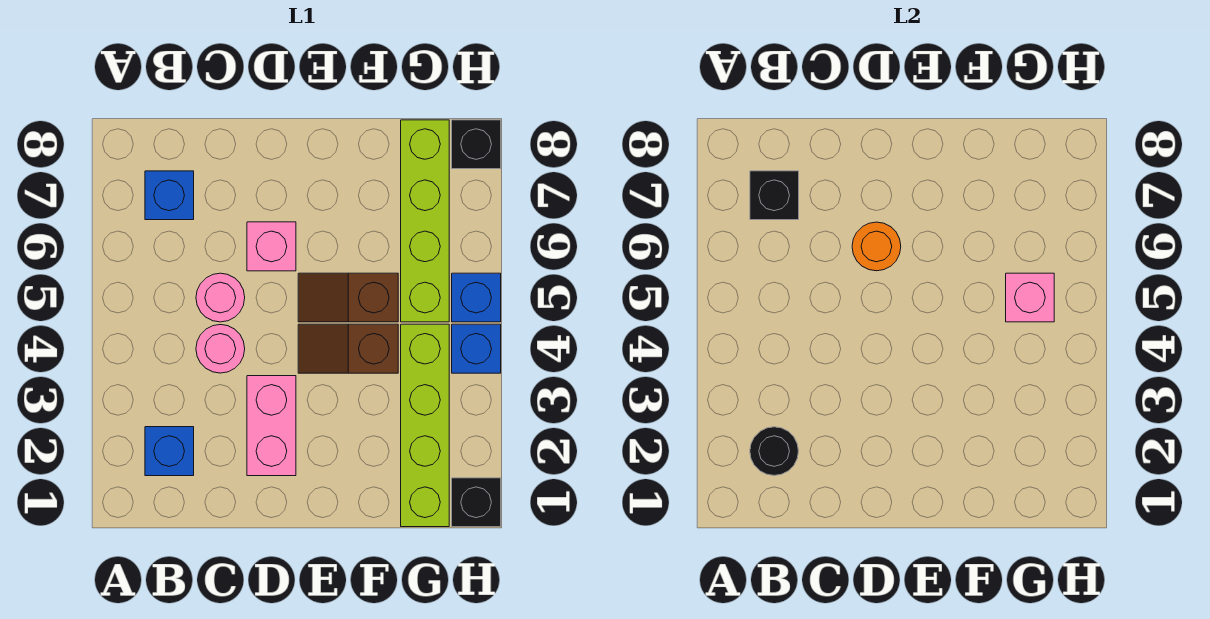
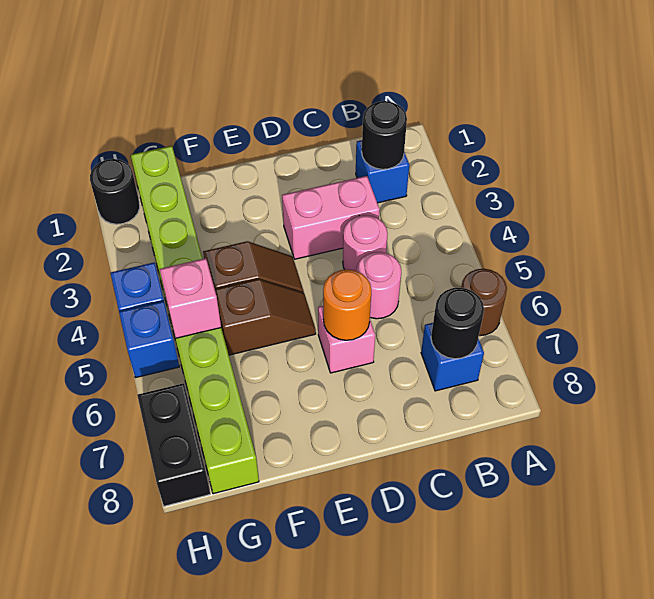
none -> brown 1x1 round brick [461,269,507,336]
black 1x1 brick [750,171,799,220] -> black 1x1 round brick [431,288,484,359]
pink 1x2 brick [247,376,296,476] -> pink 1x2 brick turned to [282,176,380,259]
black 1x1 brick [452,478,501,527] -> black 1x1 round brick [90,159,140,224]
black 1x1 brick [452,120,501,169] -> black 1x2 brick [137,383,210,506]

